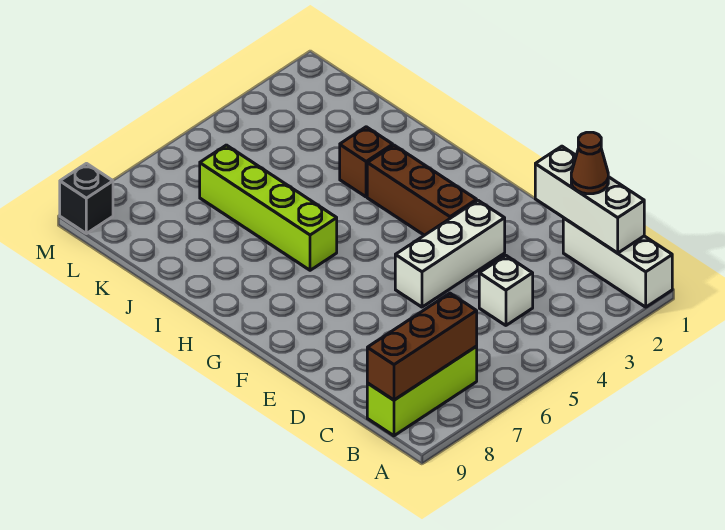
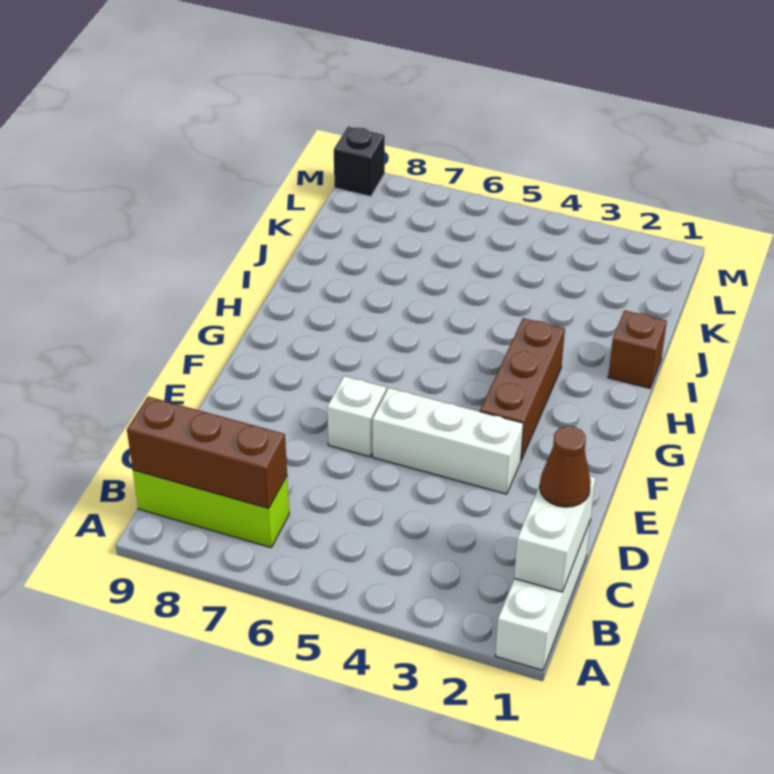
white 1x3 brick [535,146,644,253] -> white 1x2 brick [514,476,596,592]
white 1x1 brick [479,256,533,325] -> white 1x1 brick moved to [327,376,386,457]
lime 1x4 brick [200,145,337,270] -> none
brown 1x1 brick [340,127,393,197] -> brown 1x1 brick moved to [608,310,667,388]

